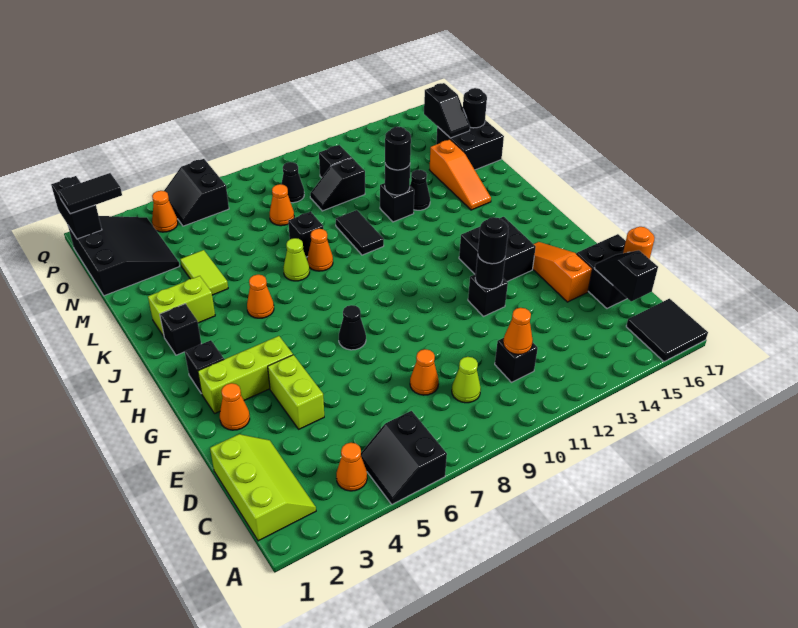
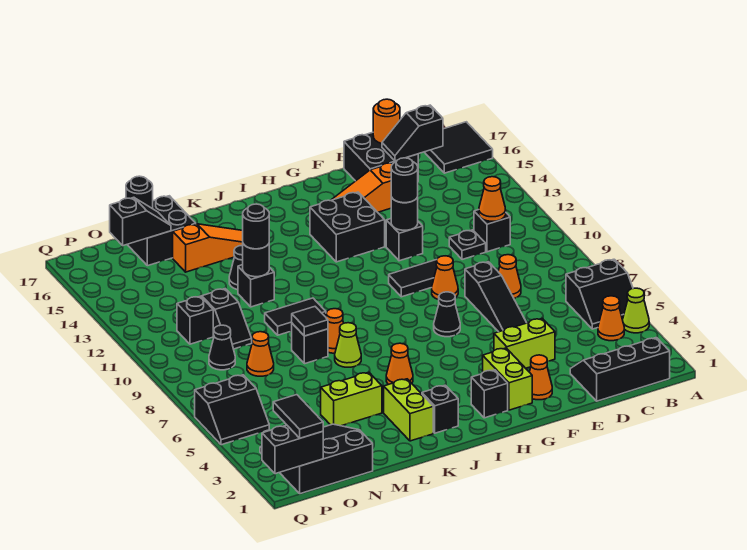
lime 2x3 slope [210,434,316,541] -> black 2x3 slope [570,337,670,401]
lime 1x1 cone [452,357,481,403] -> lime 1x1 cone moved to [623,288,649,333]
none -> black 1x1 plate [449,230,486,260]
none -> black 1x3 slope [465,262,526,332]
none -> black 1x2 tile [389,260,437,297]
lime 1x3 brick [198,336,293,414] -> lime 1x2 brick [483,348,532,410]
lime 1x2 tile [180,250,228,295] -> lime 1x2 brick [321,372,382,426]
none -> black 1x1 tile [292,307,328,336]
orange 1x1 cone [152,191,178,232] -> orange 1x1 cone moved to [432,256,458,300]

